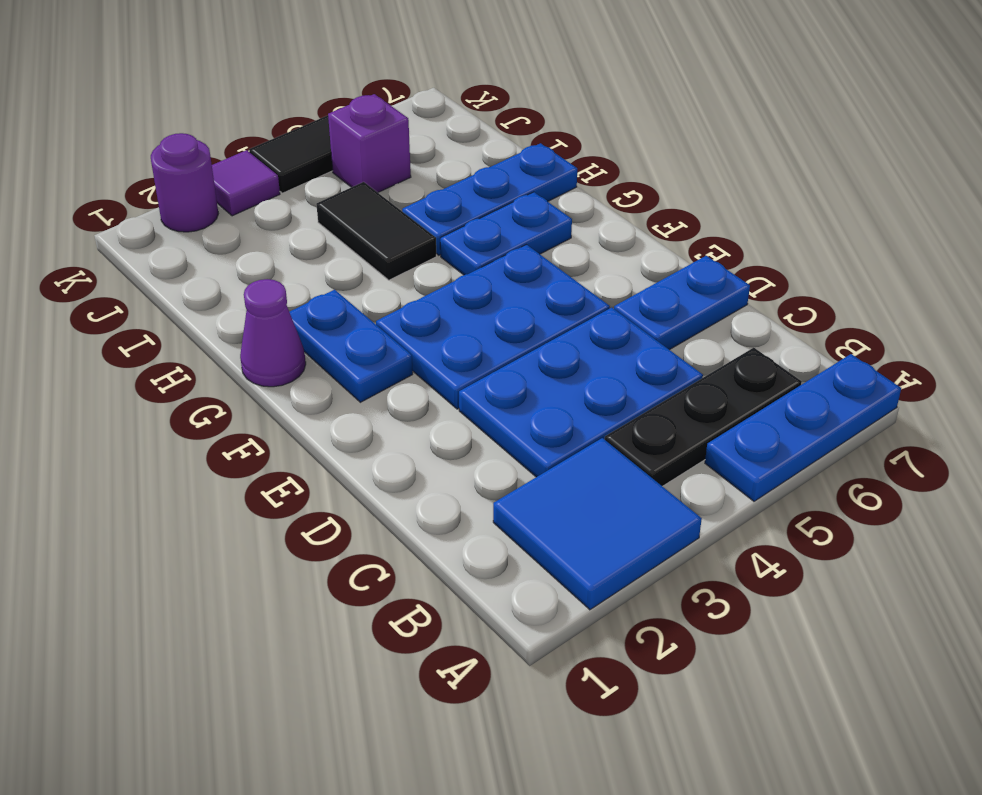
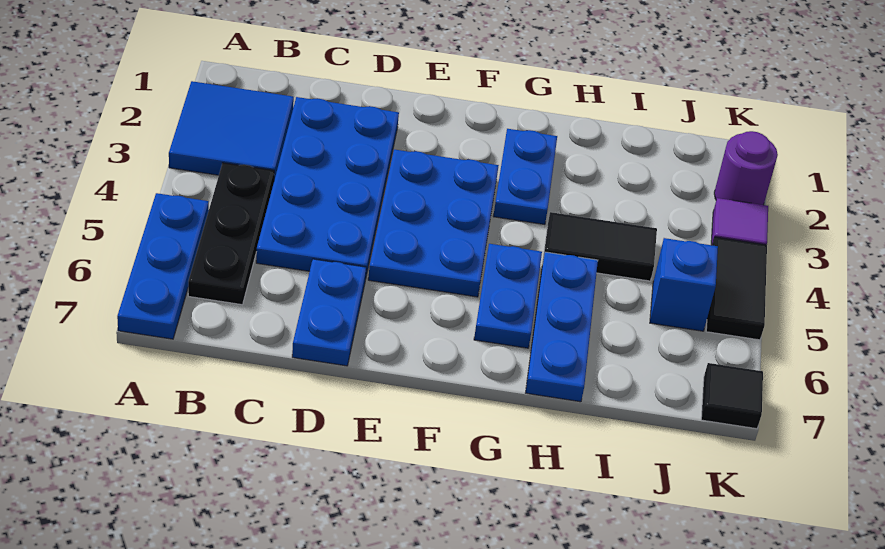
blue 2x3 plate [459,308,703,477] -> blue 2x4 plate [256,97,399,280]
blue 1x2 plate [289,290,413,402] -> blue 1x2 plate turned to [493,129,557,225]
purple 1x1 cone [240,279,306,387] -> none
purple 1x1 brick [328,94,411,192] -> blue 1x1 brick [650,238,718,331]
none -> black 1x1 tile [701,363,763,429]

